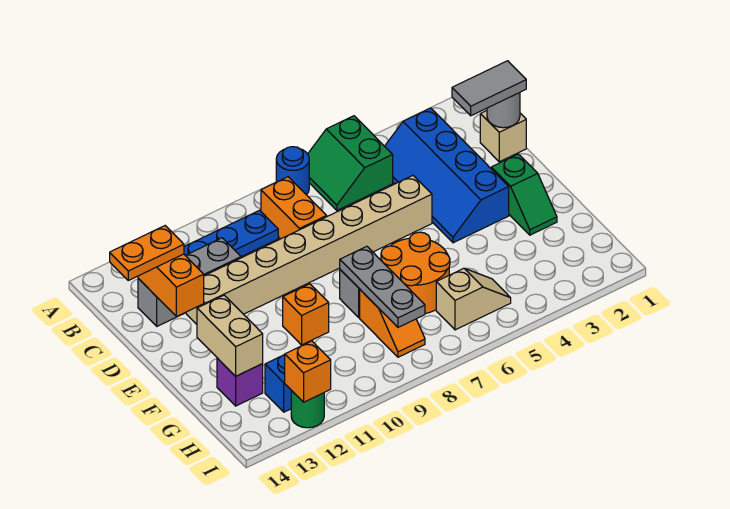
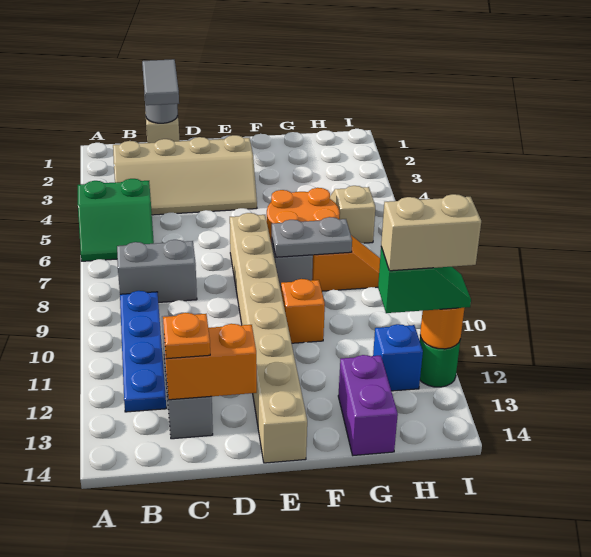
blue 1x1 round brick [276,147,309,195] -> none
blue 2x4 slope [385,108,509,243] -> tan 2x4 slope [113,135,257,215]
orange 1x2 brick [261,177,327,239] -> grey 1x2 brick [117,240,197,302]
orange 1x2 plate [110,226,184,280] -> orange 1x1 plate [163,313,210,359]
tan 1x8 brick [186,176,432,324] -> tan 1x8 brick moved to [230,213,307,463]
green 1x2 slope [491,154,557,235] -> green 1x2 slope moved to [378,247,471,313]
grey 1x3 plate [340,246,425,327] -> grey 1x2 plate [272,217,352,257]
tan 1x2 brick [197,295,263,376] -> tan 1x2 brick moved to [381,194,481,271]
purple 1x1 brick [217,358,263,406] -> purple 1x2 brick [338,355,398,455]
orange 1x1 brick [285,341,331,402] -> orange 1x1 round brick [420,308,464,349]

